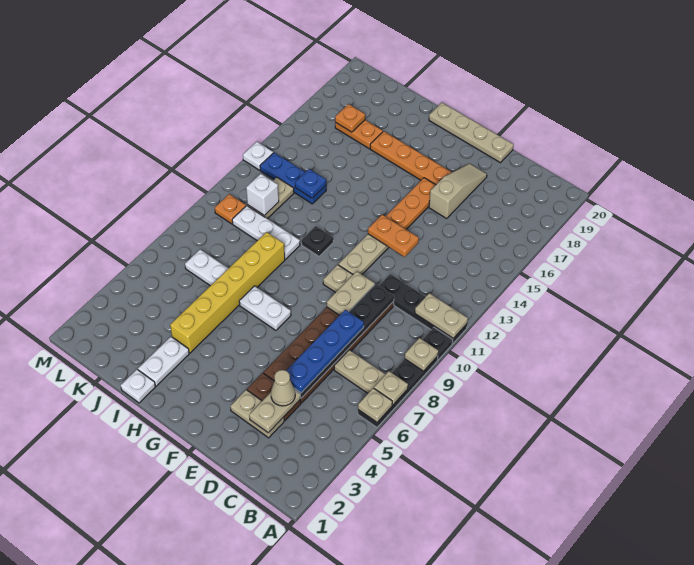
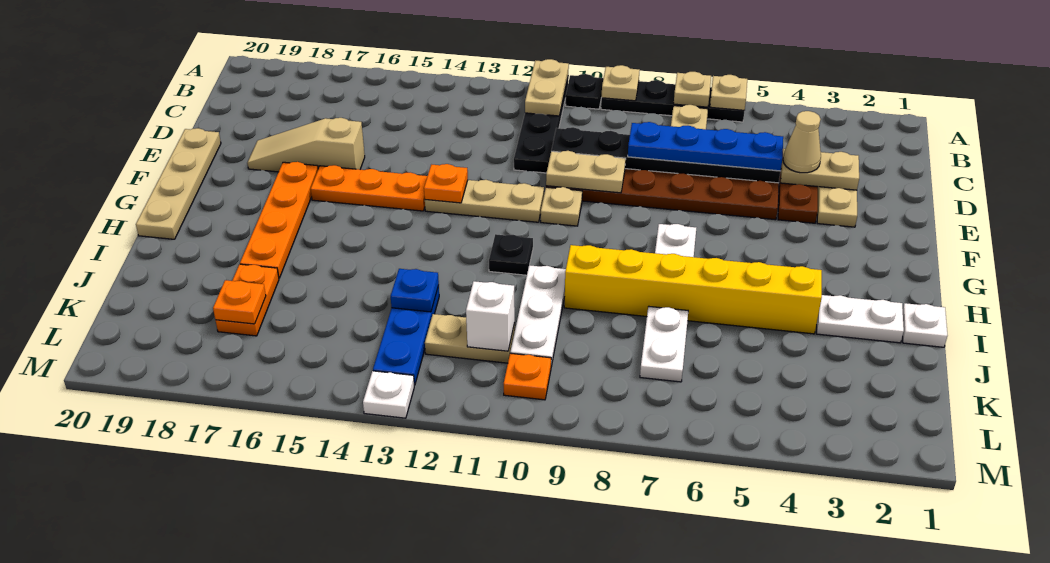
orange 1x2 plate [368,215,419,257] -> orange 1x1 plate [424,164,468,203]

